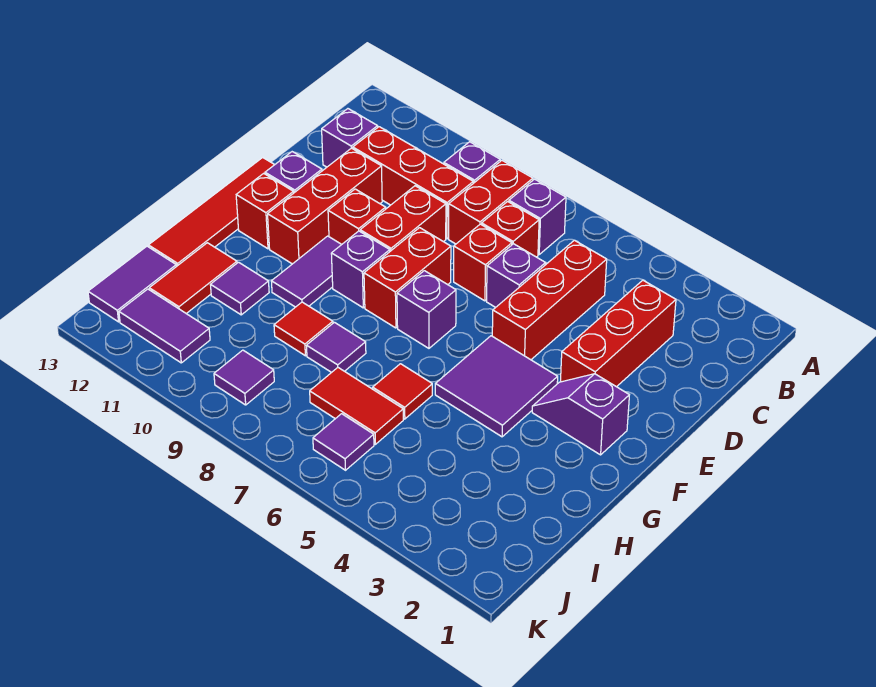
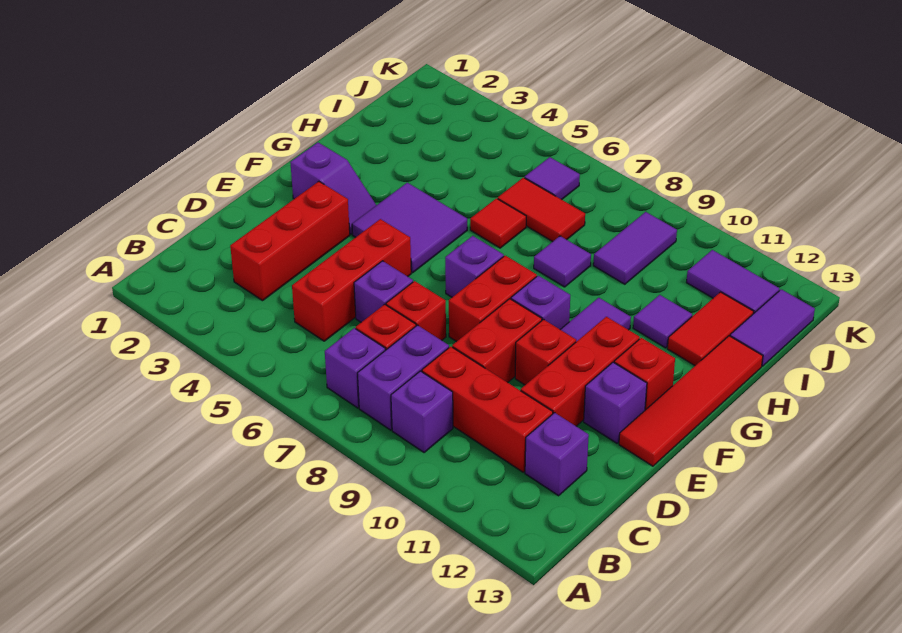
red 1x2 brick [449,161,533,244] -> purple 1x2 brick [357,325,449,430]
red 1x1 tile [274,302,333,356] -> none
purple 1x1 tile [214,350,274,405] -> purple 1x2 tile [593,212,677,284]

